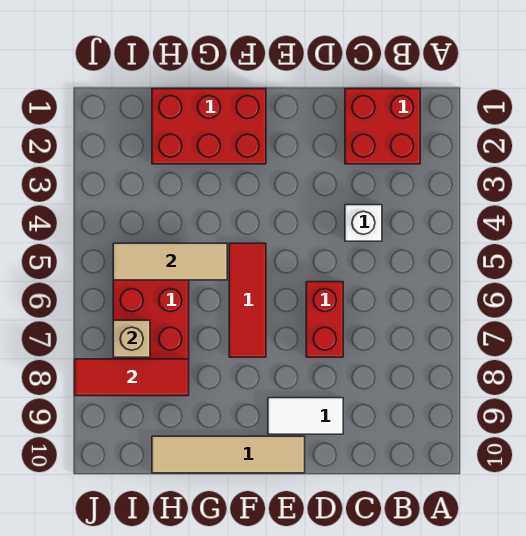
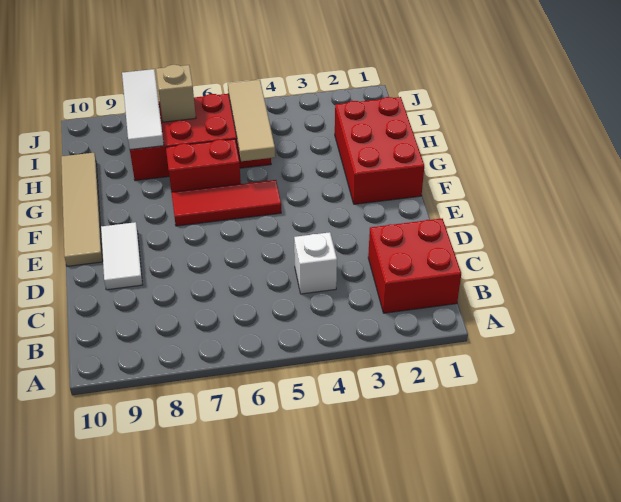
red 1x2 brick [306,282,343,357] -> red 1x2 brick moved to [166,139,241,192]
red 1x3 tile [75,359,189,396] -> white 1x3 tile [122,69,164,150]

